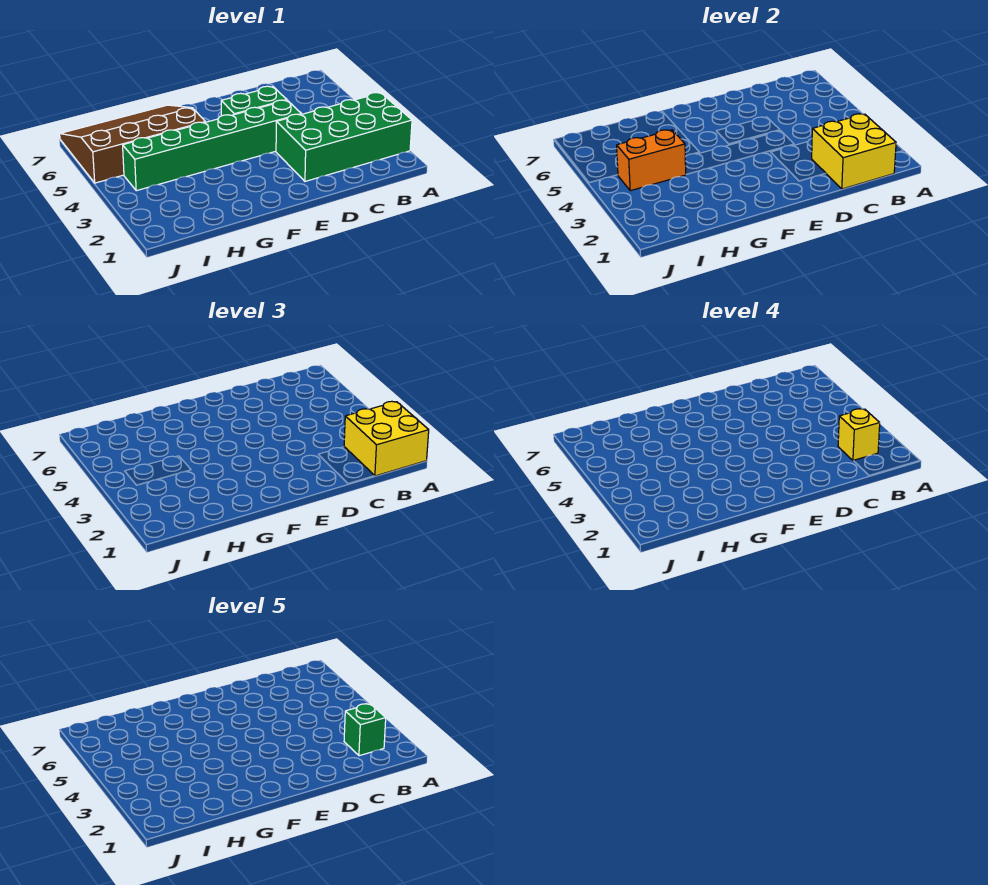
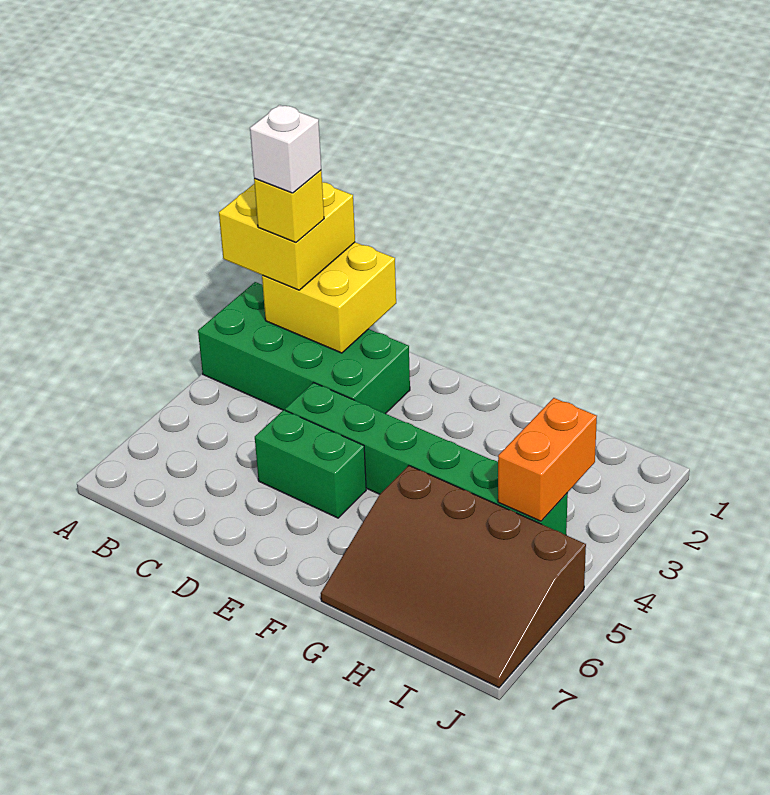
green 1x1 brick [344,704,386,756] -> white 1x1 brick [250,105,321,193]
orange 1x2 brick [617,130,686,191] -> orange 1x2 brick turned to [498,398,597,521]

